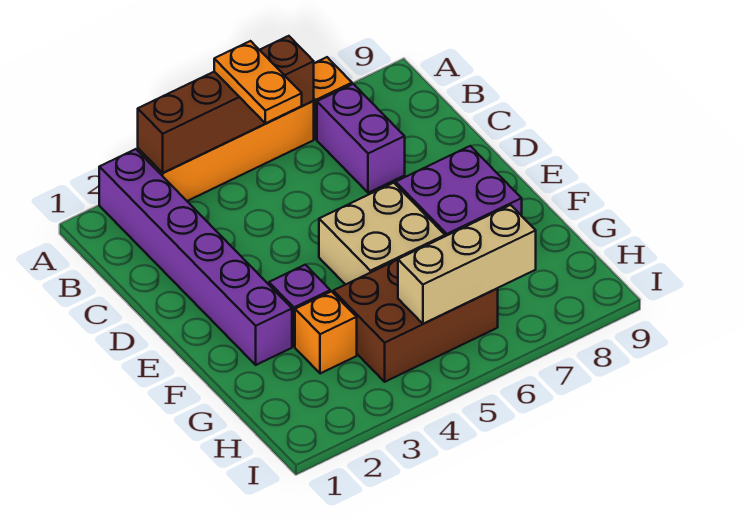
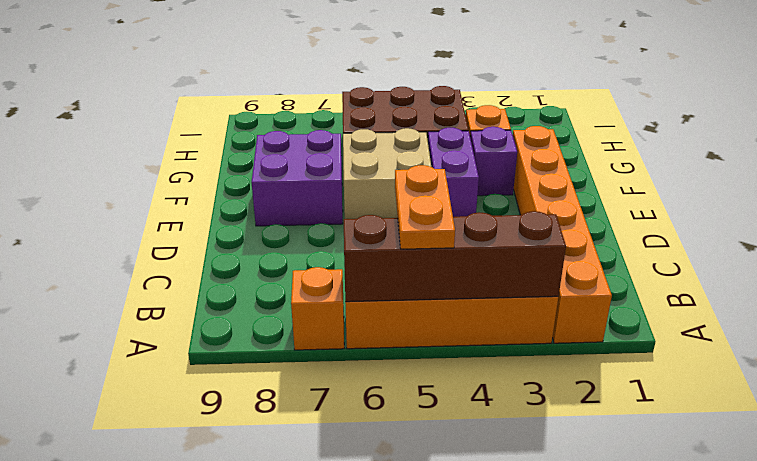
purple 1x6 brick [99,149,292,365] -> orange 1x6 brick [513,126,612,343]
purple 1x2 brick [317,84,405,193] -> purple 1x2 brick moved to [428,128,479,217]
tan 1x3 brick [398,205,536,324] -> none

